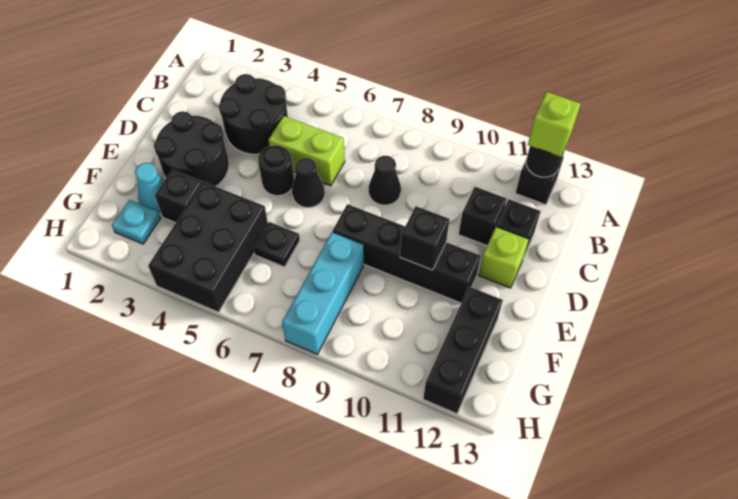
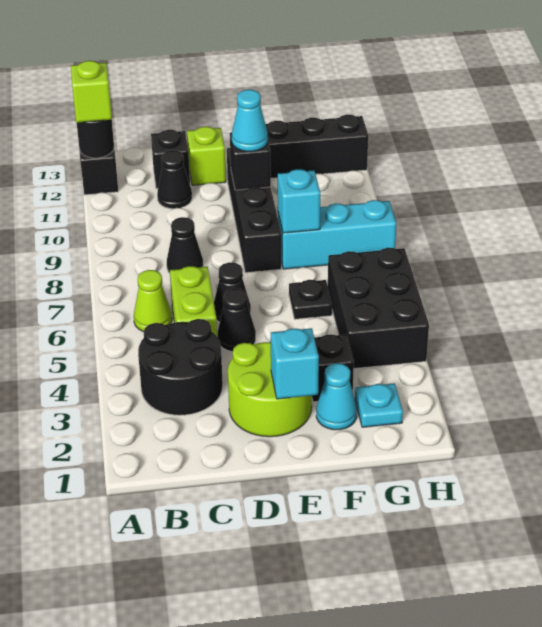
none -> lime 1x1 cone [134,270,172,332]
black 1x1 brick [459,187,507,246] -> black 1x1 cone [157,150,192,209]
black 2x2 round brick [154,111,229,187] -> lime 2x2 round brick [228,342,312,437]
black 1x1 round brick [258,145,294,196] -> black 1x1 cone [217,288,256,352]
none -> cyan 1x1 brick [271,328,319,399]
none -> cyan 1x1 cone [232,90,268,151]
black 2x3 brick [148,182,268,312] -> black 2x3 brick turned to [328,248,429,369]
none -> cyan 1x1 brick [278,169,320,233]

